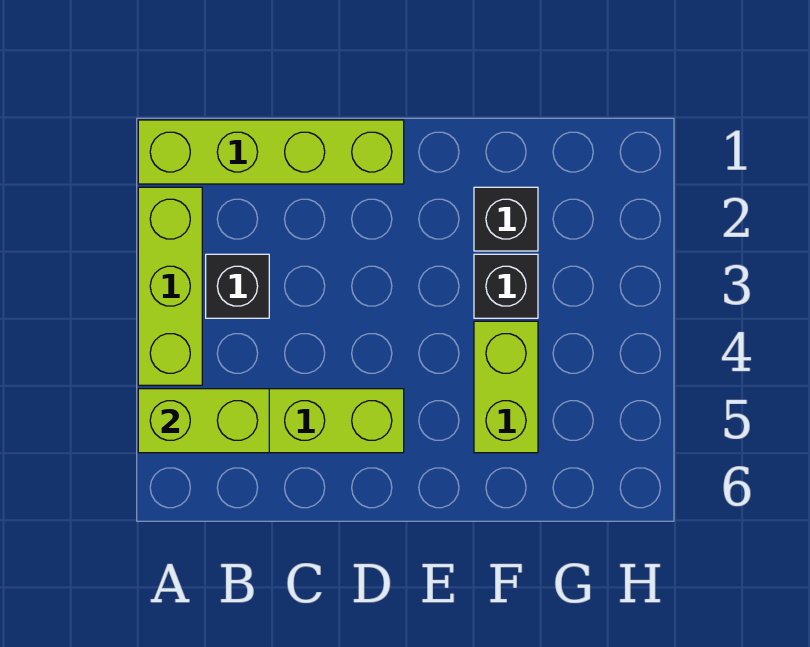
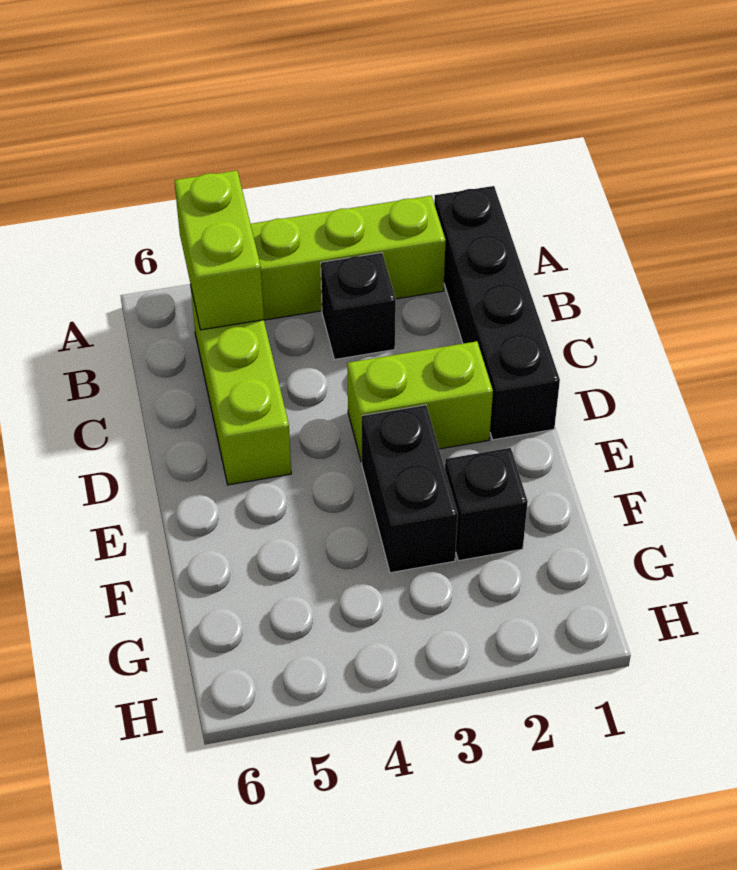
lime 1x4 brick [138,120,404,184] -> black 1x4 brick [434,186,560,440]
black 1x1 brick [474,254,538,318] -> black 1x2 brick [362,405,458,573]
lime 1x2 brick [474,321,538,453] -> lime 1x2 brick moved to [347,341,493,462]

